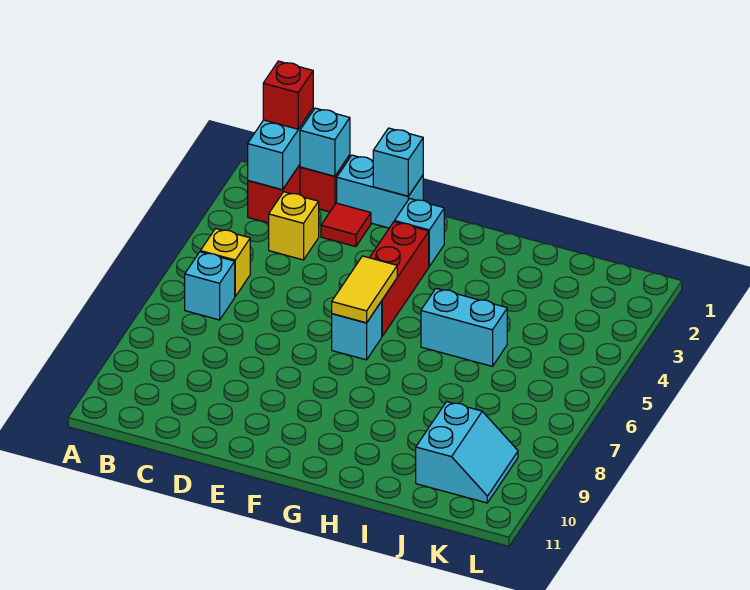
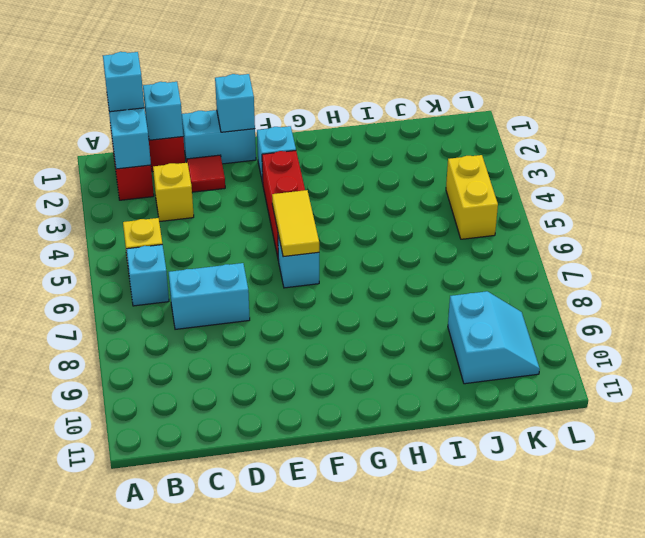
red 1x1 brick [263,61,313,129] -> cyan 1x1 brick [103,52,144,112]
cyan 1x2 brick [421,288,507,366] -> cyan 1x2 brick moved to [169,263,250,329]
none -> yellow 1x2 brick [446,155,498,239]

